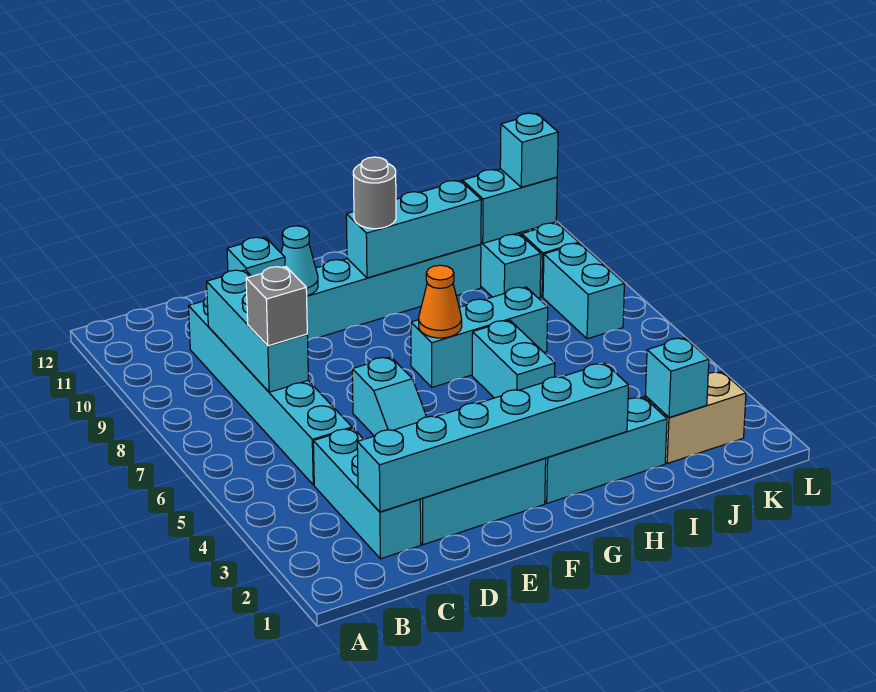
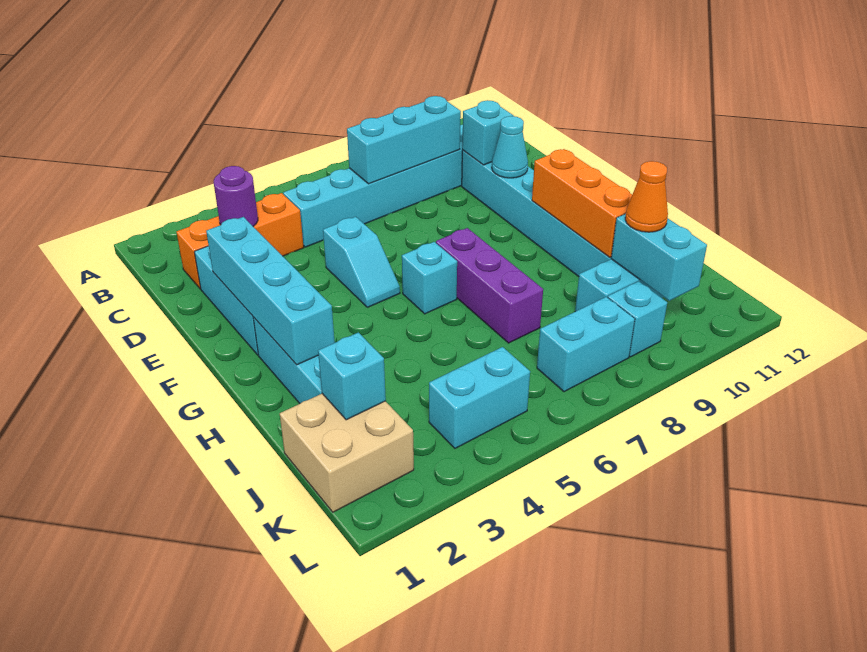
cyan 1x3 brick [313,428,421,559] -> orange 1x3 brick [177,193,304,289]
cyan 1x6 brick [357,363,629,512] -> cyan 1x4 brick [206,217,335,365]
none -> purple 1x1 round brick [214,166,258,226]
grey 1x1 brick [246,266,307,346] -> none
cyan 1x2 slope [352,357,426,436] -> cyan 1x2 slope turned to [323,217,400,307]
cyan 1x3 brick [411,287,548,387] -> purple 1x3 brick [436,228,543,343]
orange 1x1 cone [419,265,462,338] -> orange 1x1 cone moved to [625,161,668,232]
cyan 1x3 brick [346,181,481,278] -> orange 1x3 brick [532,149,632,258]
grey 1x1 round brick [353,157,396,229] -> none
cyan 1x2 brick [472,320,555,398] -> cyan 1x2 brick moved to [429,347,530,448]
tan 1x2 brick [645,372,746,464] -> tan 2x2 brick [280,394,414,512]
cyan 1x1 brick [500,113,558,187] -> cyan 1x1 brick moved to [402,242,457,314]

